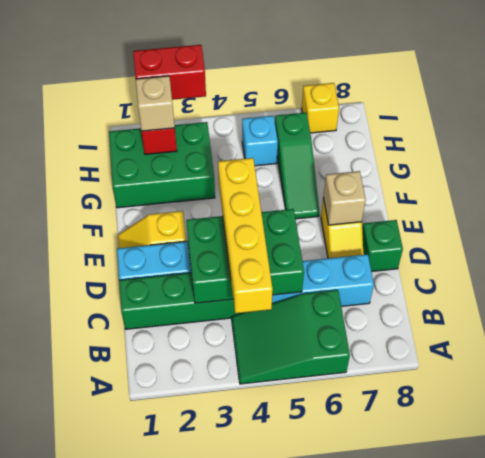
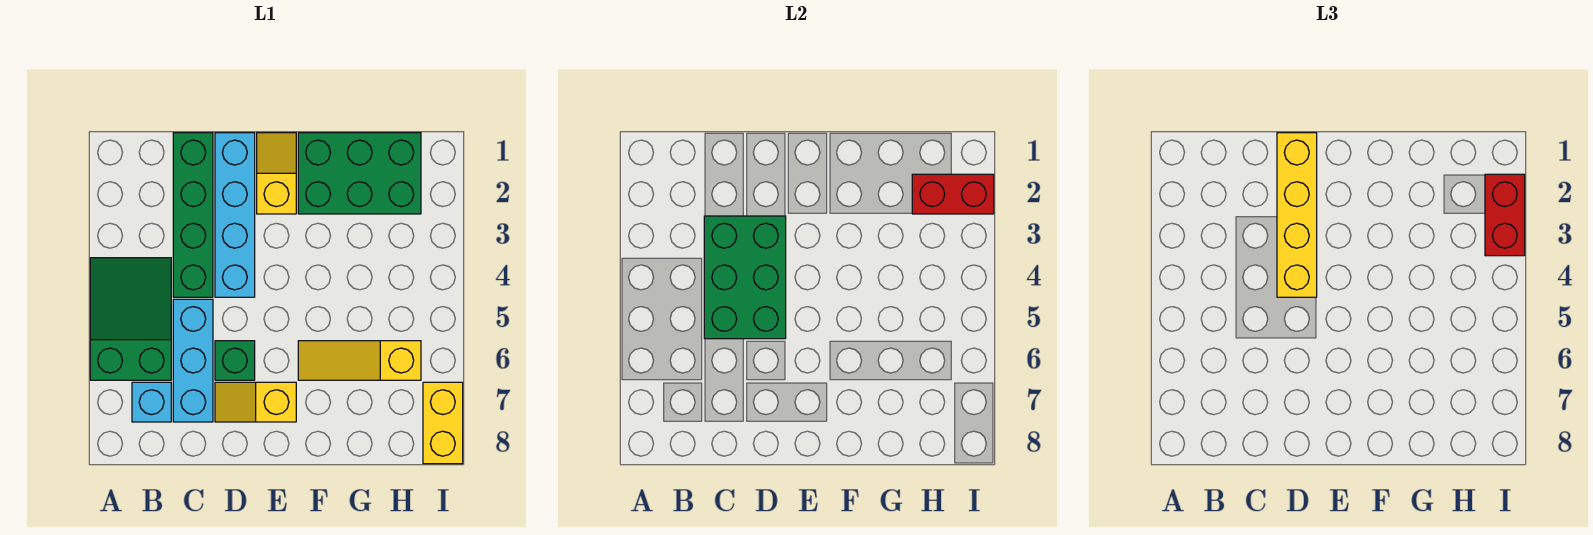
yellow 1x4 brick [218,158,273,313] -> yellow 1x4 brick turned to [1277,133,1317,297]
green 1x1 brick [362,220,403,272] -> green 1x1 brick moved to [215,341,255,380]
tan 1x1 brick [323,171,366,225] -> none
green 1x3 slope [275,113,319,219] -> yellow 1x3 slope [298,341,421,380]
green 2x3 brick [109,122,215,208] -> green 2x3 brick turned to [298,133,421,214]
tan 1x1 brick [136,76,175,131] -> none
cyan 1x1 brick [242,116,278,166] -> cyan 1x1 brick moved to [132,382,171,422]
yellow 1x1 brick [302,83,339,133] -> yellow 1x2 brick [423,382,463,464]

